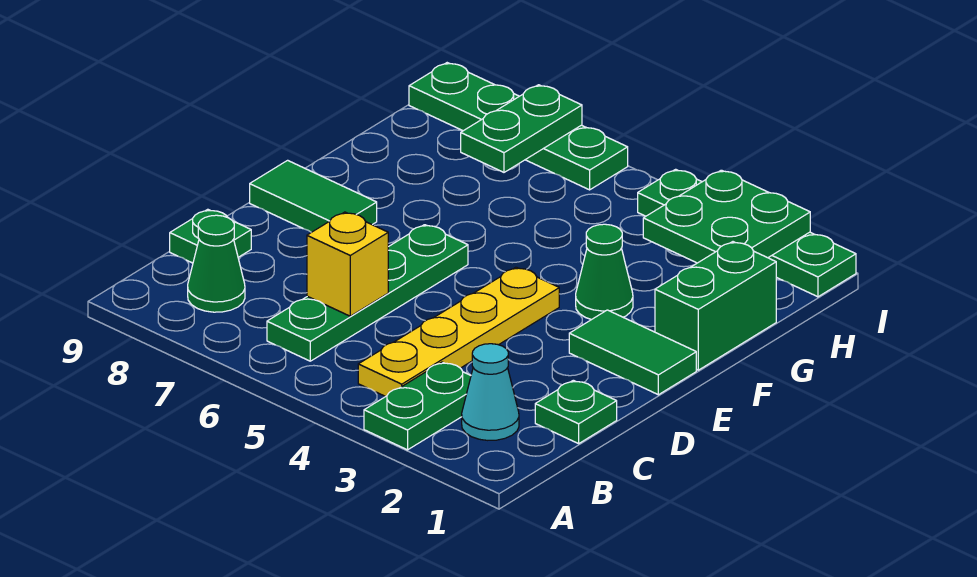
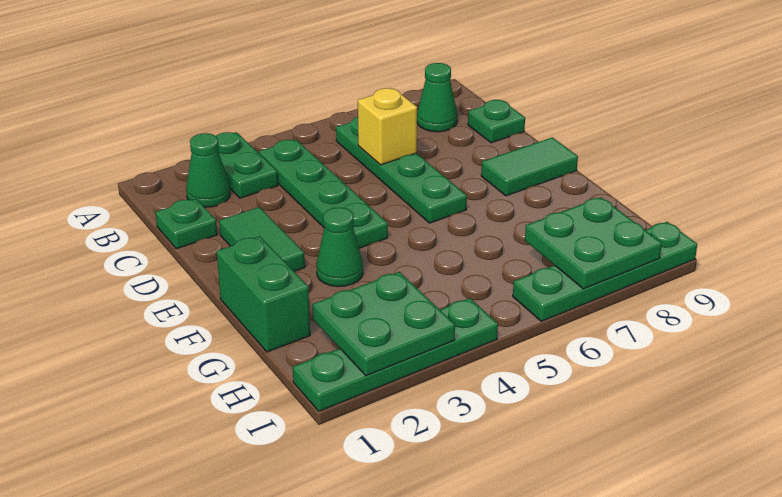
cyan 1x1 cone [462,344,519,440] -> green 1x1 cone [186,133,230,207]
yellow 1x4 plate [358,267,559,397] -> green 1x4 plate [259,140,388,248]
green 1x2 tile [569,310,696,395] -> green 1x2 tile turned to [219,207,305,271]
green 1x2 plate [461,85,582,172] -> green 2x2 plate [525,197,662,289]

